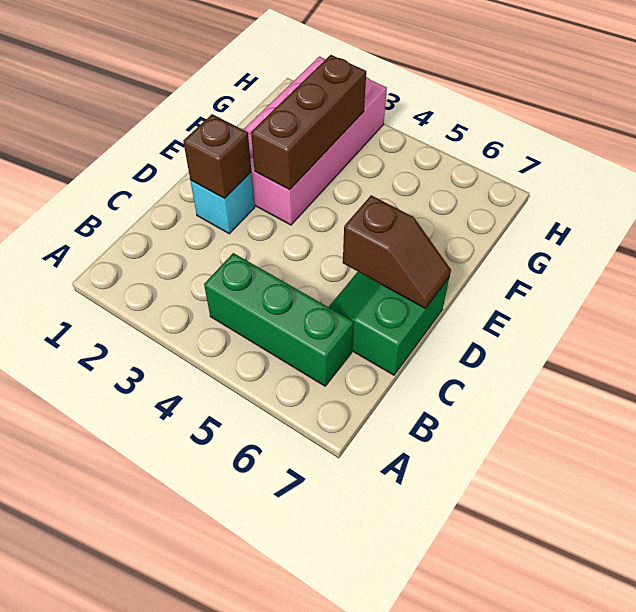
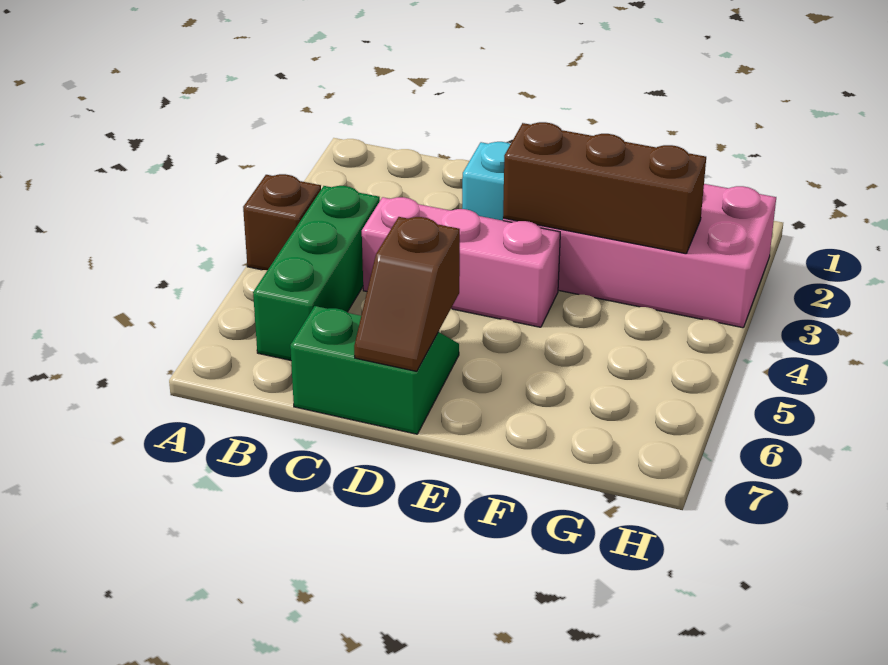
none -> pink 1x3 brick [362,197,560,327]
brown 1x1 brick [183,114,251,198] -> brown 1x1 brick moved to [243,174,321,270]

